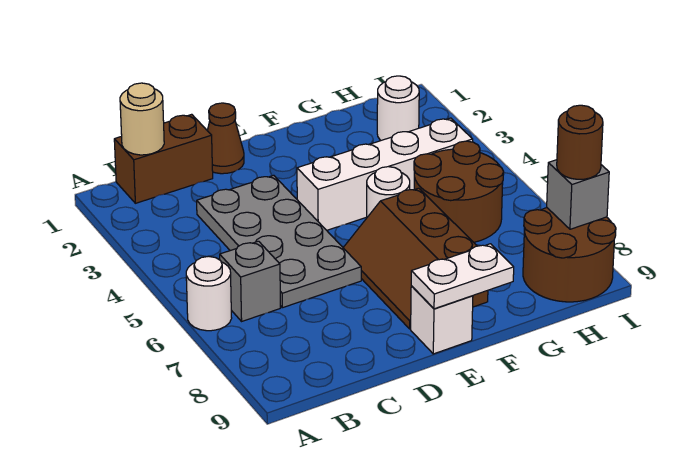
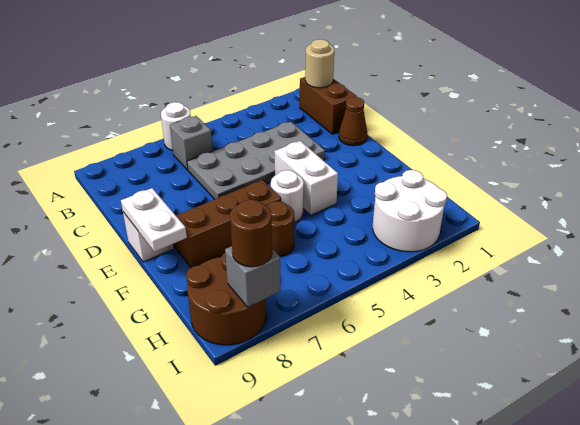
white 1x4 brick [297,118,473,230] -> white 1x2 brick [274,141,338,215]
brown 2x2 round brick [414,141,504,242] -> brown 1x1 round brick [266,201,294,257]
white 1x1 round brick [377,76,419,140] -> white 2x2 round brick [373,170,447,252]

